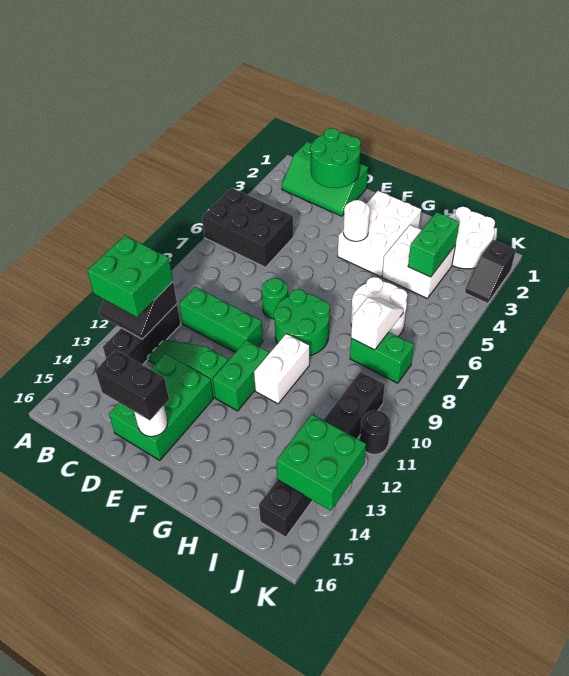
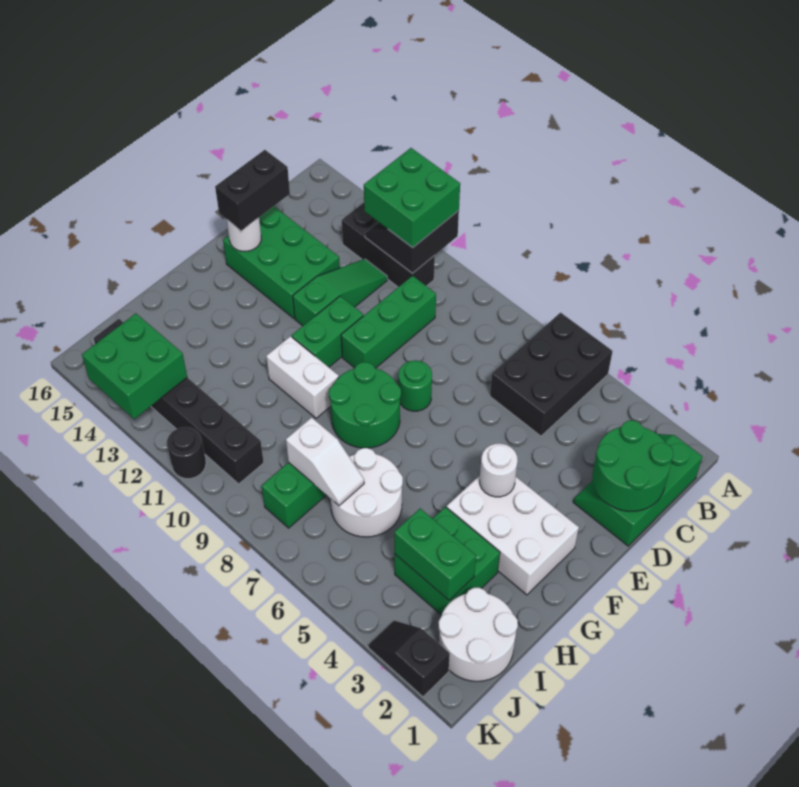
green 1x2 brick [213,340,269,411] -> green 1x2 brick turned to [292,296,363,367]
white 2x2 brick [382,225,455,298] -> green 2x2 brick [394,507,500,615]

